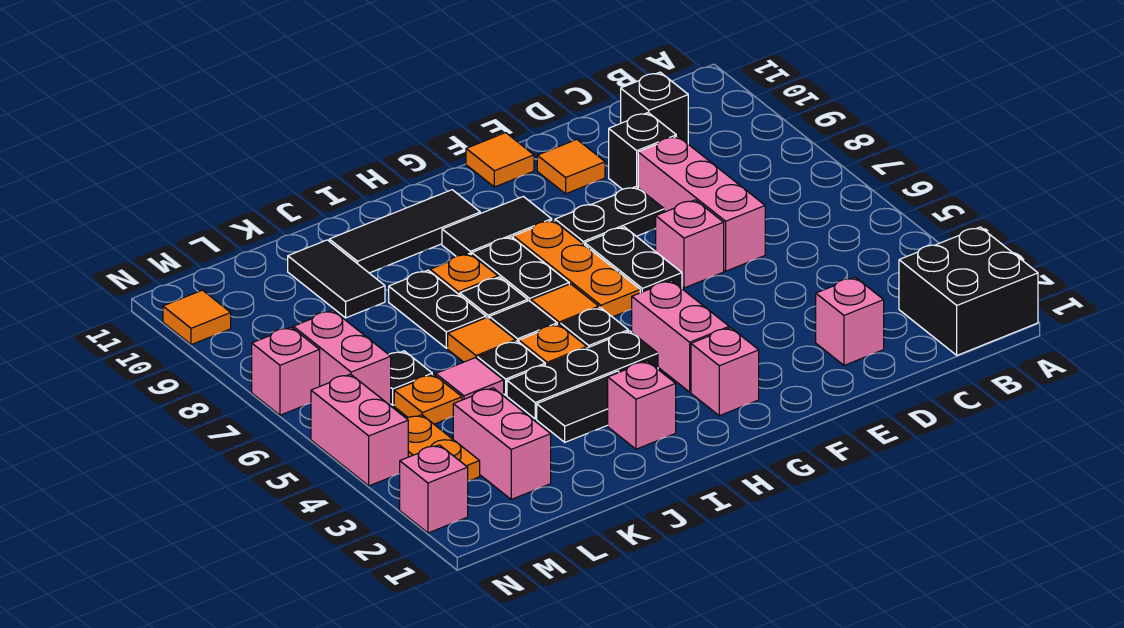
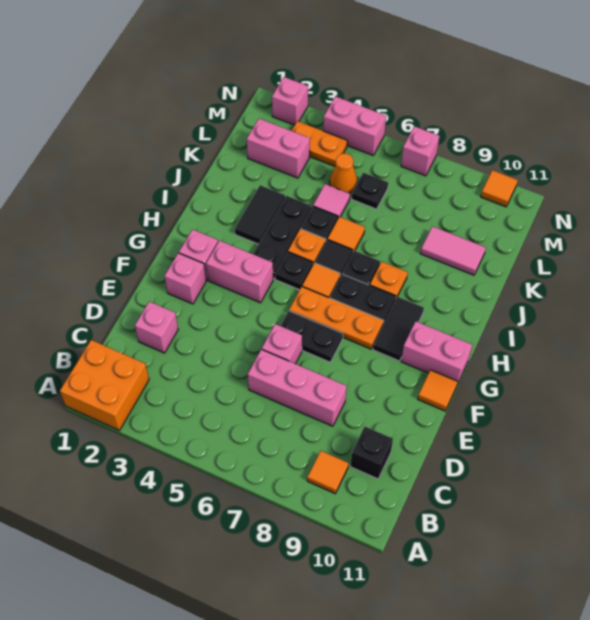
black 2x2 brick [899,227,1038,355] -> orange 2x2 brick [60,340,149,430]
black 1x1 brick [609,113,676,189] -> none
black 1x2 plate [555,187,664,245] -> none
orange 1x1 tile [537,139,605,194] -> orange 1x1 tile moved to [307,451,349,494]
black 1x3 tile [329,190,480,273] -> none
pink 1x1 brick [608,361,676,449] -> pink 1x1 brick moved to [165,253,206,304]
black 1x2 plate [389,270,486,348] -> none
black 1x2 tile [288,240,385,318] -> pink 1x2 tile [420,226,486,275]
orange 1x1 plate [394,374,462,424] -> orange 1x1 cone [330,153,357,194]
pink 1x2 brick [293,310,391,406] -> pink 1x2 brick moved to [401,322,472,384]

